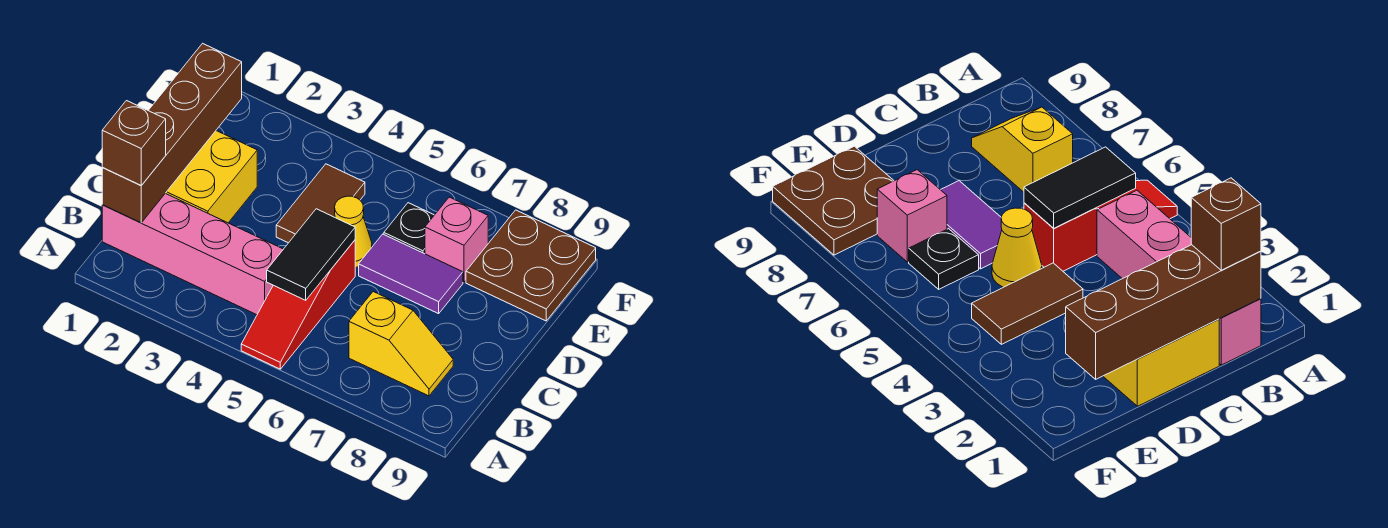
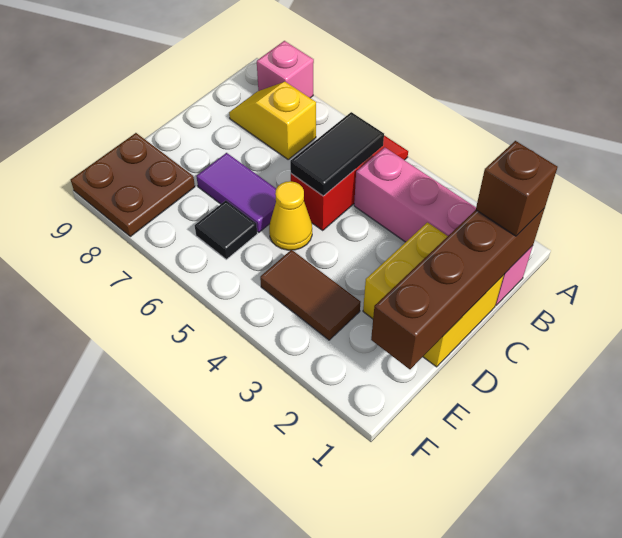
brown 1x2 tile [276,164,365,243] -> brown 1x2 tile turned to [260,250,361,340]
black 1x1 plate [384,203,434,254] -> black 1x1 tile [195,201,257,259]
pink 1x1 brick [425,197,488,282] -> pink 1x1 brick moved to [257,41,314,98]

